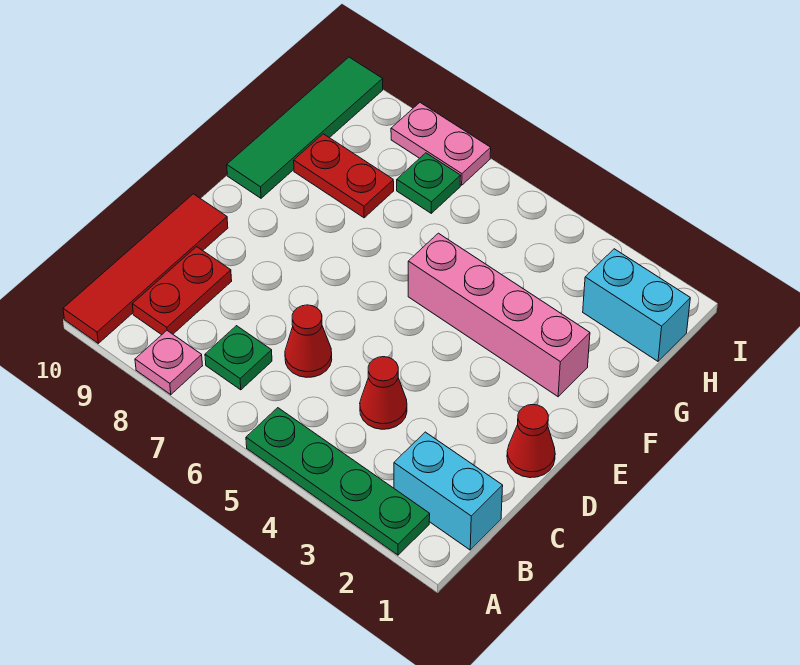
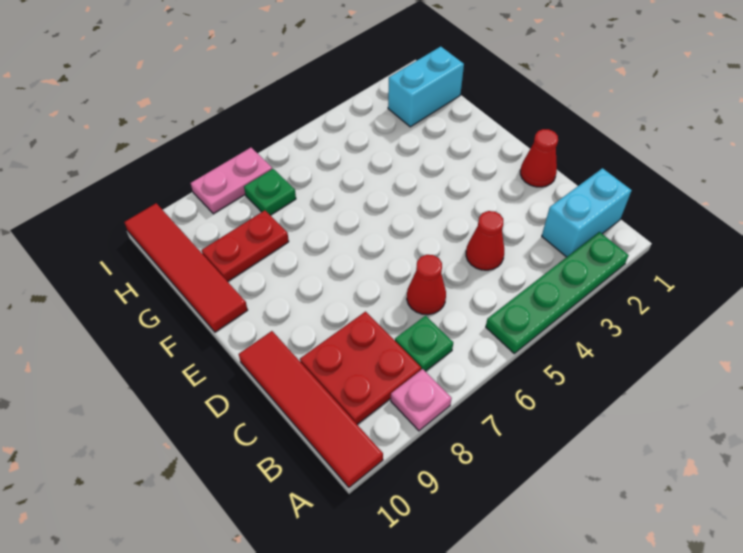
red 1x2 plate [132,247,232,335] -> red 2x2 plate [300,312,421,424]
pink 1x4 brick [408,233,590,397] -> none
green 1x4 tile [227,57,383,198] -> red 1x4 tile [125,203,248,332]

